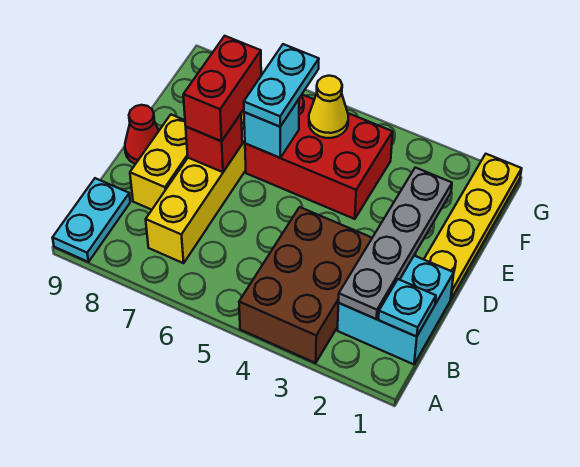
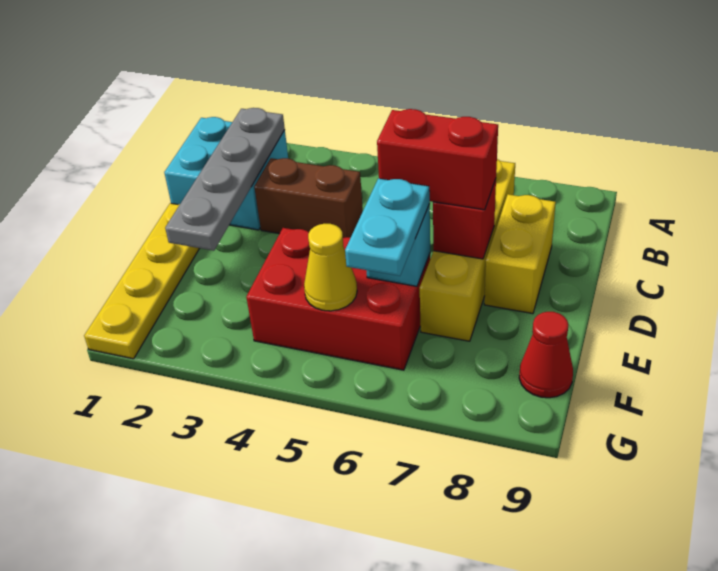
brown 2x3 brick [239,207,372,363] -> brown 1x2 brick [254,158,363,238]
cyan 1x2 plate [53,178,130,262] -> none
cyan 1x1 plate [378,279,436,337] -> none
red 1x2 brick [183,36,261,141] -> red 1x2 brick turned to [377,109,498,210]
red 1x1 cone [125,105,159,164] -> red 1x1 cone moved to [519,312,573,398]

